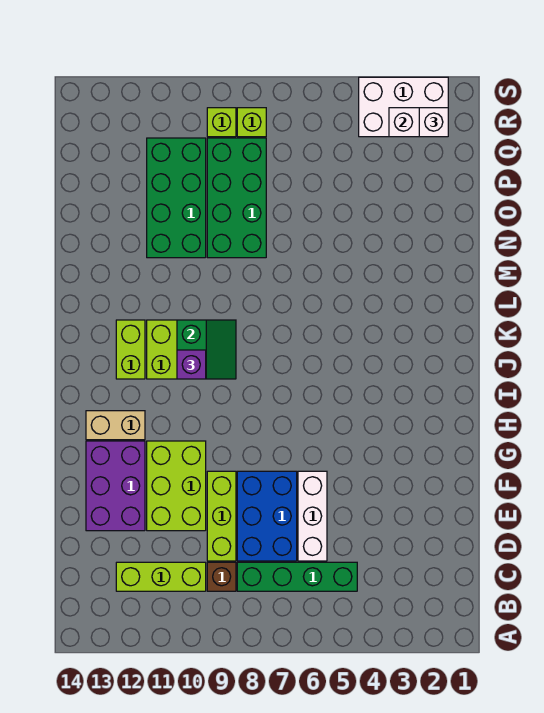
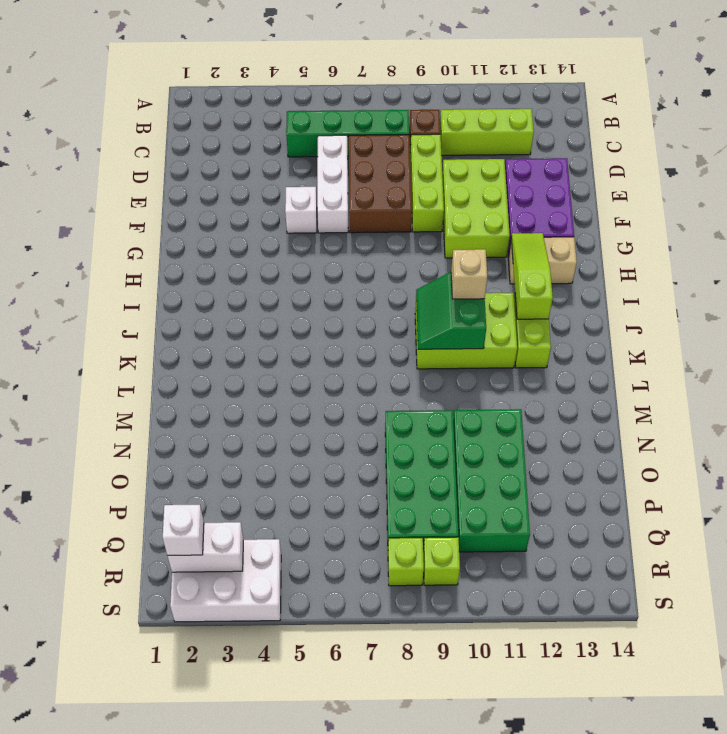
blue 2x3 brick [237,471,297,561] -> brown 2x3 brick [349,135,412,233]
none -> white 1x1 brick [285,187,317,233]
none -> lime 1x3 slope [511,233,553,319]
purple 1x1 brick [177,350,206,379] -> tan 1x1 brick [451,249,487,299]

